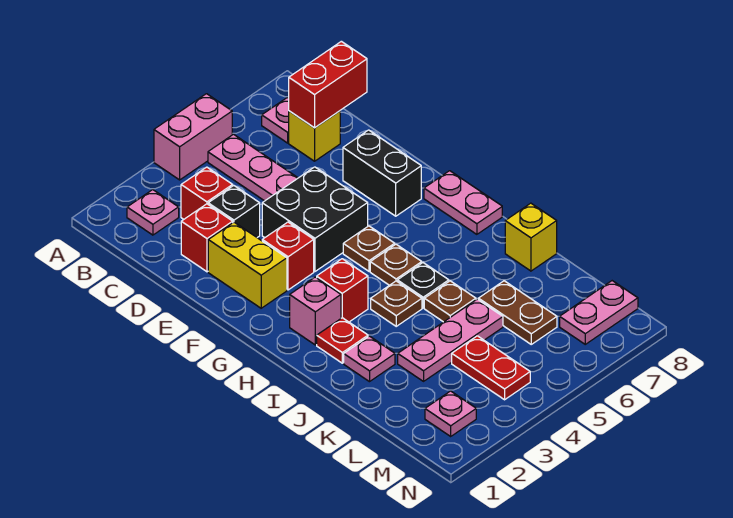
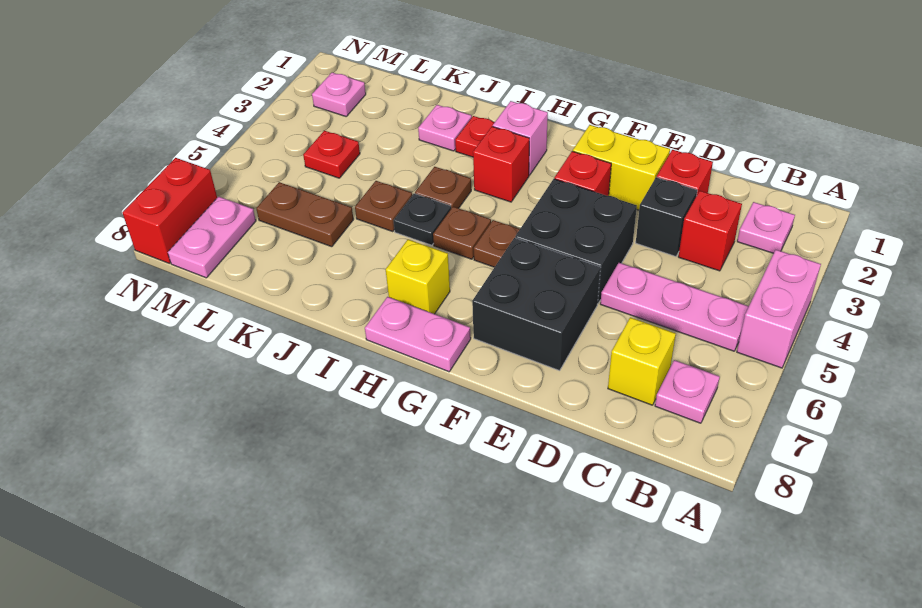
red 1x2 brick [289,41,367,128] -> red 1x2 brick moved to [123,158,217,263]
black 1x2 brick [343,130,421,216] -> black 2x2 brick [472,238,600,371]
yellow 1x1 brick [505,203,557,271] -> yellow 1x1 brick moved to [386,239,450,314]
pink 1x3 plate [398,299,503,381] -> none
red 1x2 plate [452,336,530,400] -> red 1x1 plate [303,131,360,178]

